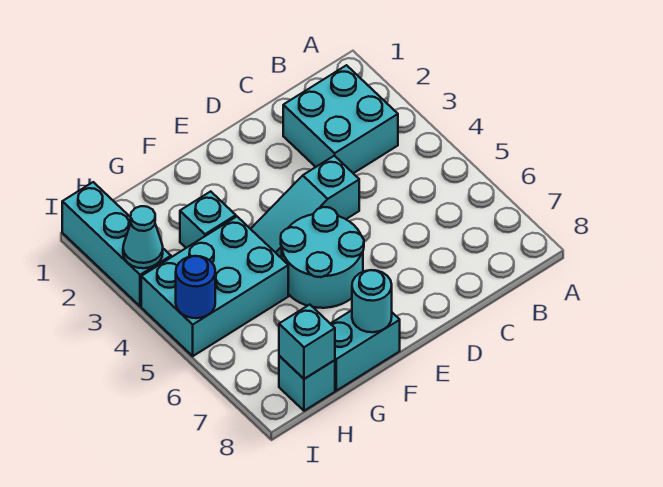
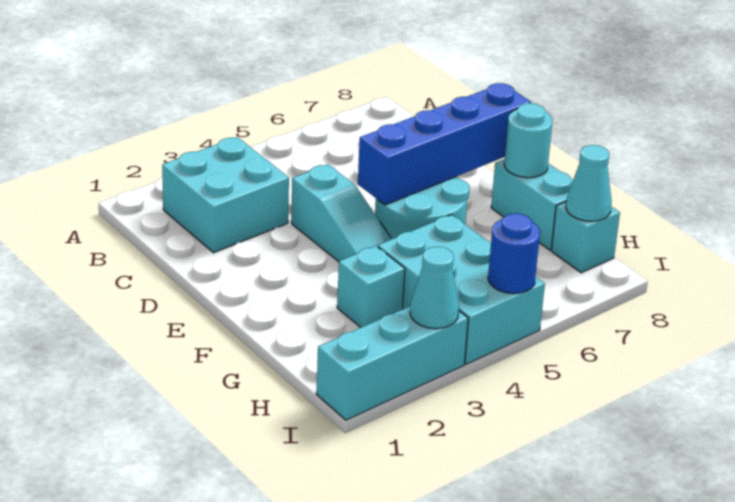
none -> blue 1x4 brick [358,83,531,205]
cyan 1x1 brick [279,305,335,379] -> cyan 1x1 cone [566,145,612,221]

